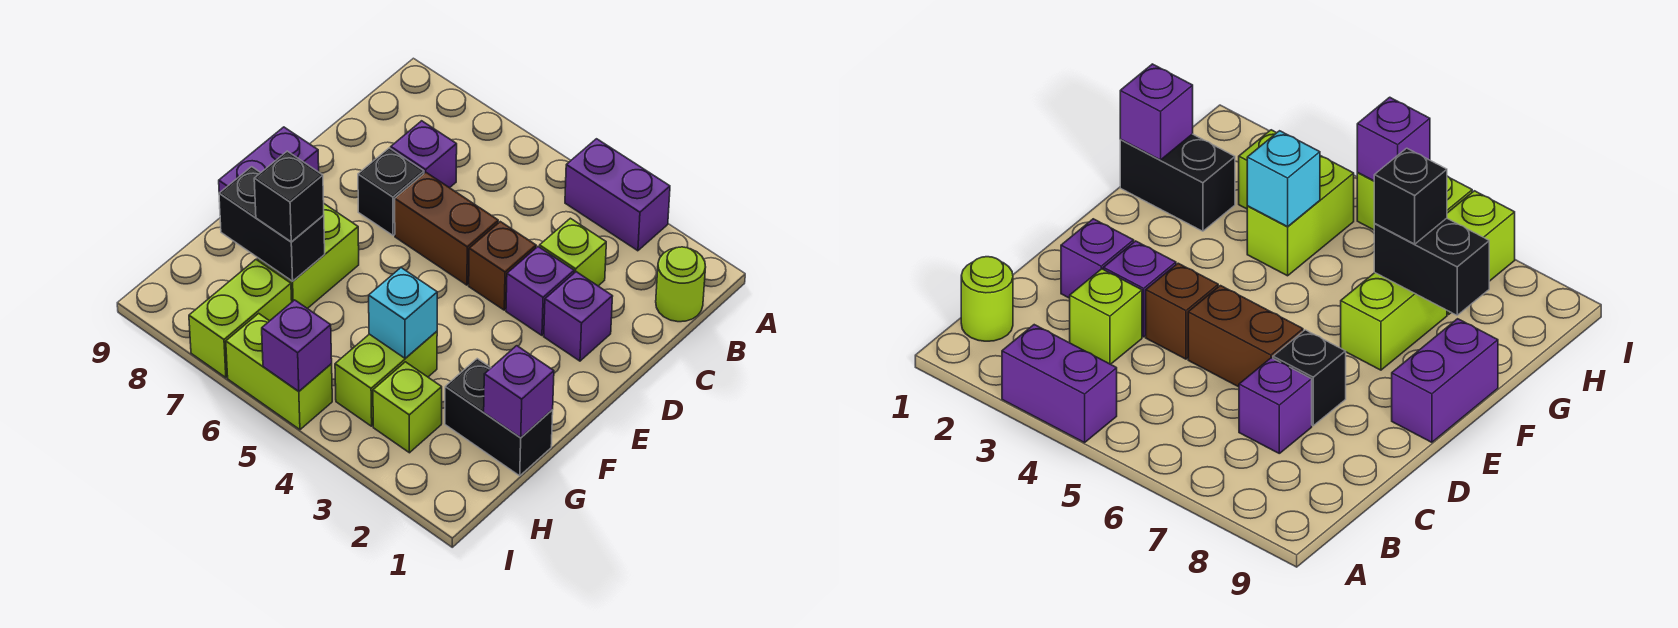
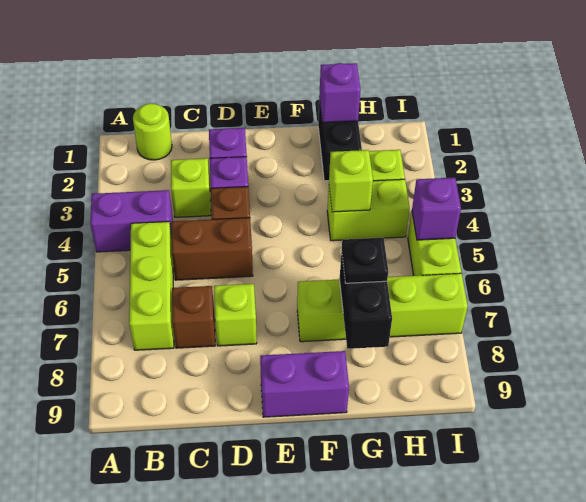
purple 1x2 brick [565,139,670,251] -> purple 1x2 brick turned to [90,190,173,252]
none -> lime 1x3 brick [129,221,174,350]
purple 1x1 brick [391,121,457,188] -> brown 1x1 brick [172,286,215,348]
brown 1x2 brick [395,172,498,285] -> brown 1x2 brick turned to [171,218,253,280]
black 1x1 brick [358,148,424,236] -> lime 1x1 brick [214,284,257,346]
cyan 1x1 brick [369,268,437,358] -> lime 1x1 brick [329,150,373,212]
black 1x1 brick [254,151,324,242] -> black 1x1 plate [342,238,388,283]

